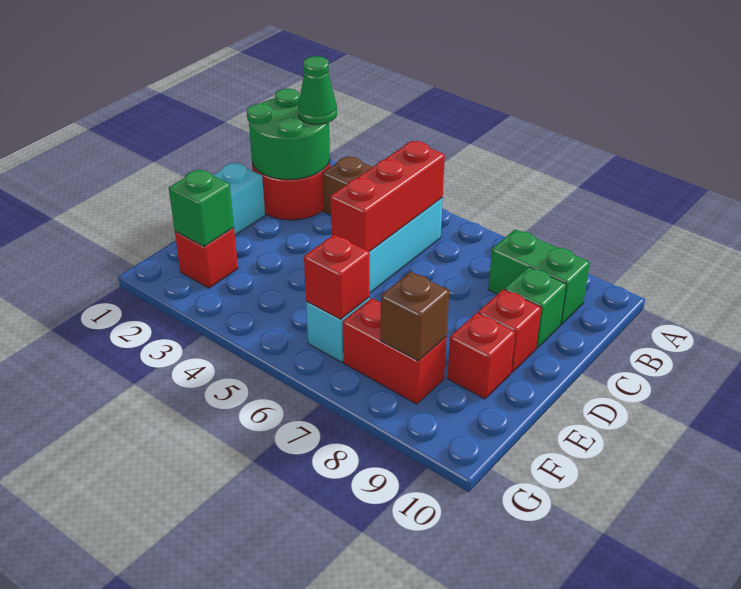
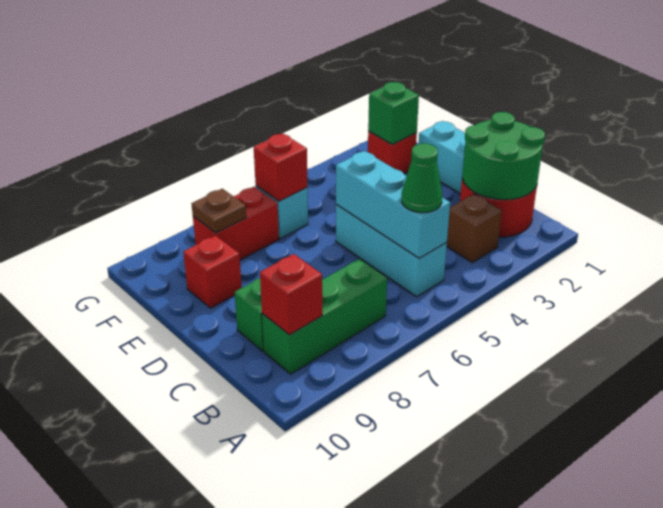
green 1x1 cone [298,56,337,124] -> green 1x1 cone moved to [402,143,442,213]
red 1x3 brick [330,141,445,252] -> cyan 1x3 brick [336,151,450,258]
green 1x2 brick [488,229,590,325] -> green 1x3 brick [262,259,387,374]
red 1x1 brick [478,289,542,373] -> red 1x1 brick moved to [260,254,322,335]
brown 1x1 brick [381,272,449,361] -> brown 1x1 plate [191,189,246,233]

